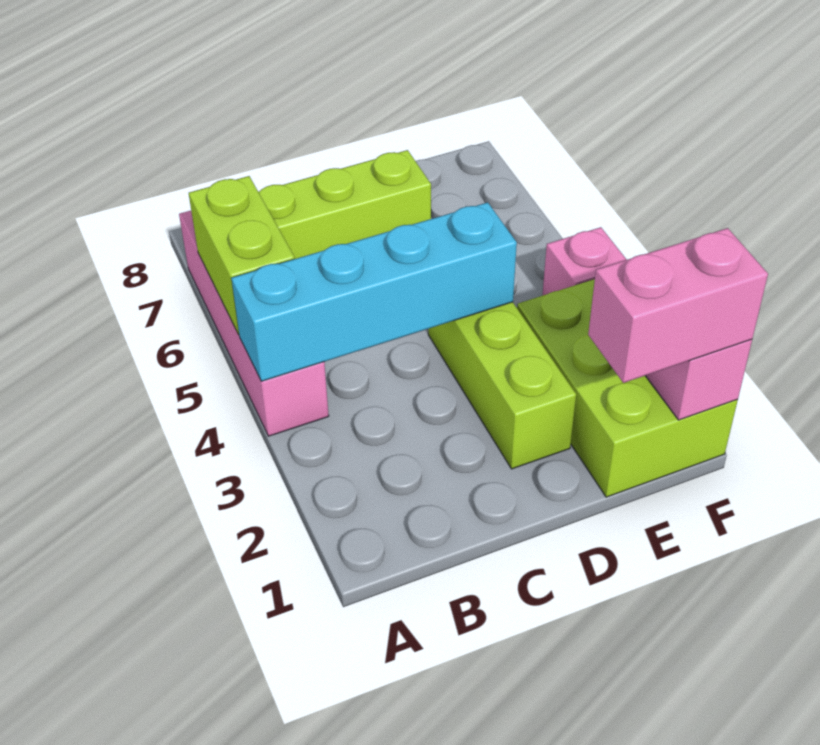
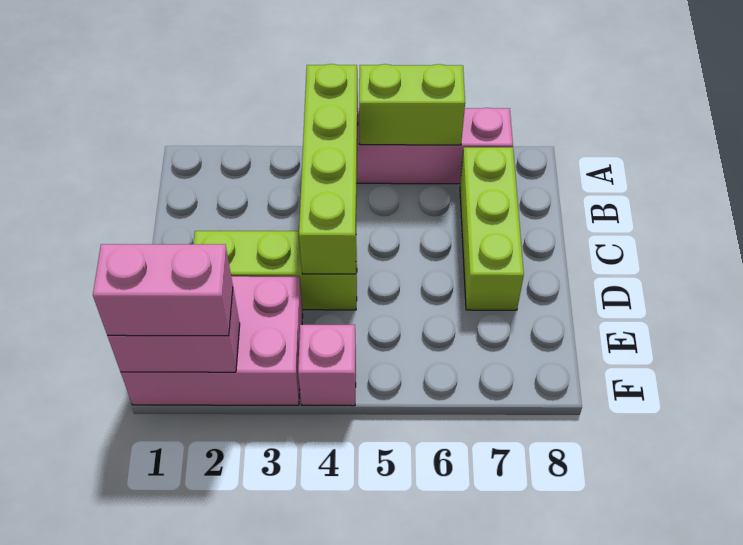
cyan 1x4 brick [232,202,517,381] -> lime 1x4 brick [299,64,358,274]
lime 2x3 brick [517,279,738,497] -> pink 2x3 brick [121,276,303,405]
pink 1x2 brick [588,228,768,383] -> pink 1x2 brick turned to [93,244,233,336]

